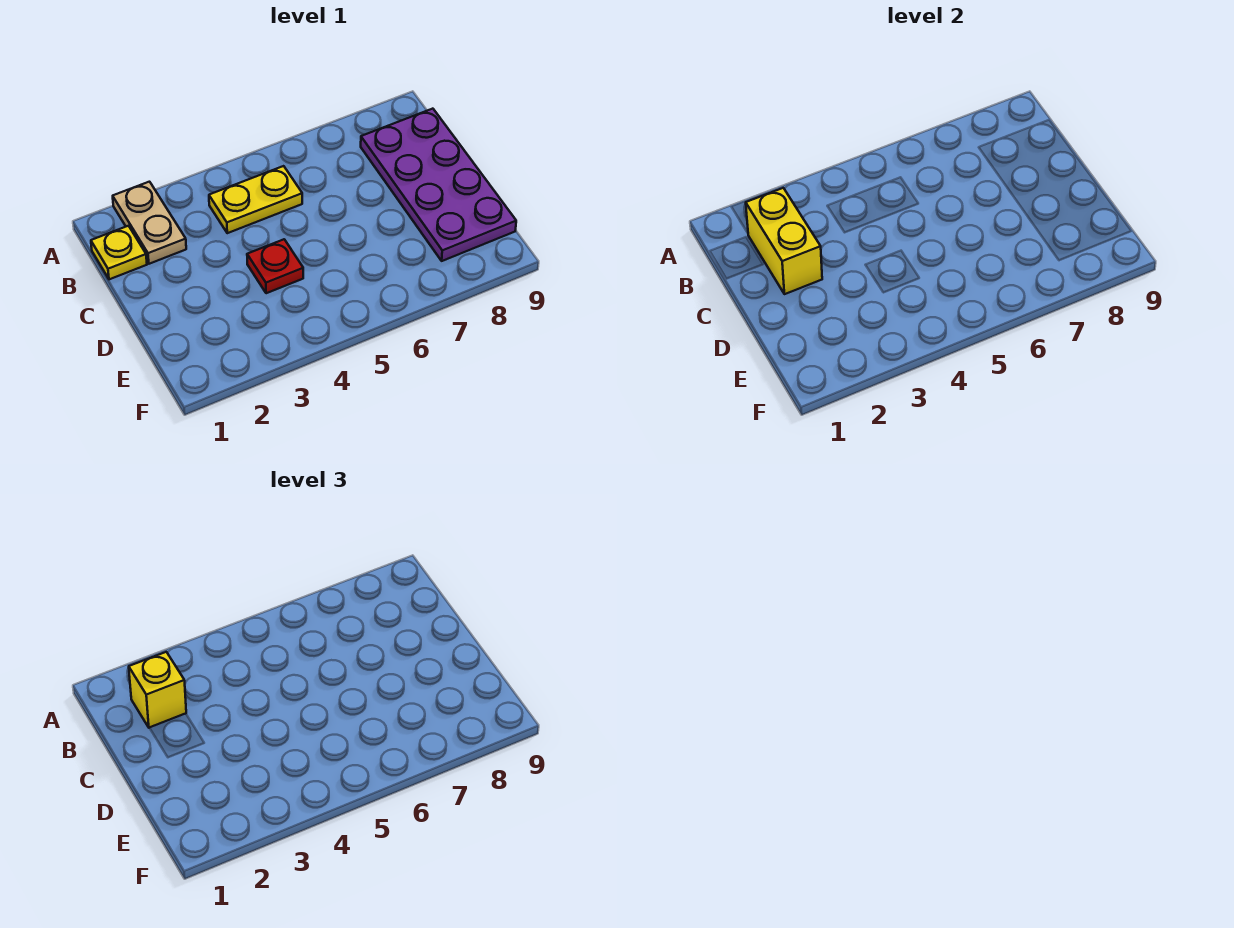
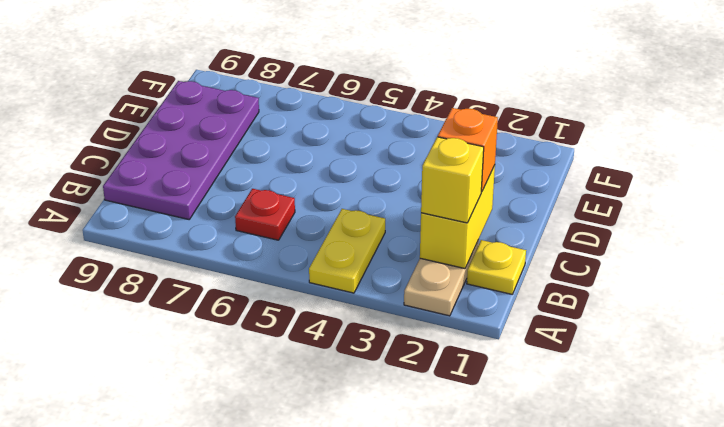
yellow 1x2 plate [209,166,302,233] -> yellow 1x2 plate turned to [309,209,385,293]
none -> orange 1x1 brick [438,108,498,192]
red 1x1 plate [247,239,303,293] -> red 1x1 plate moved to [235,189,295,240]

